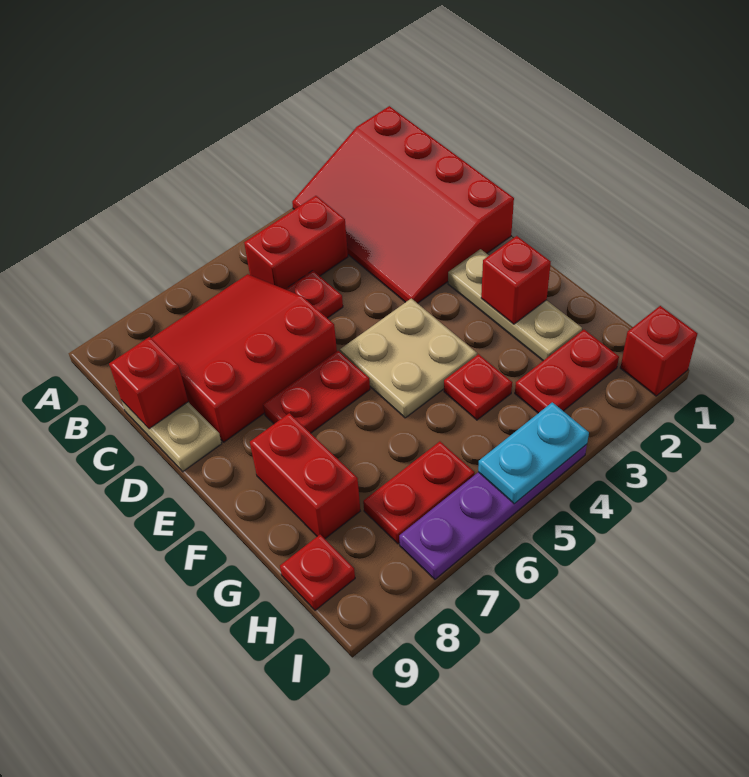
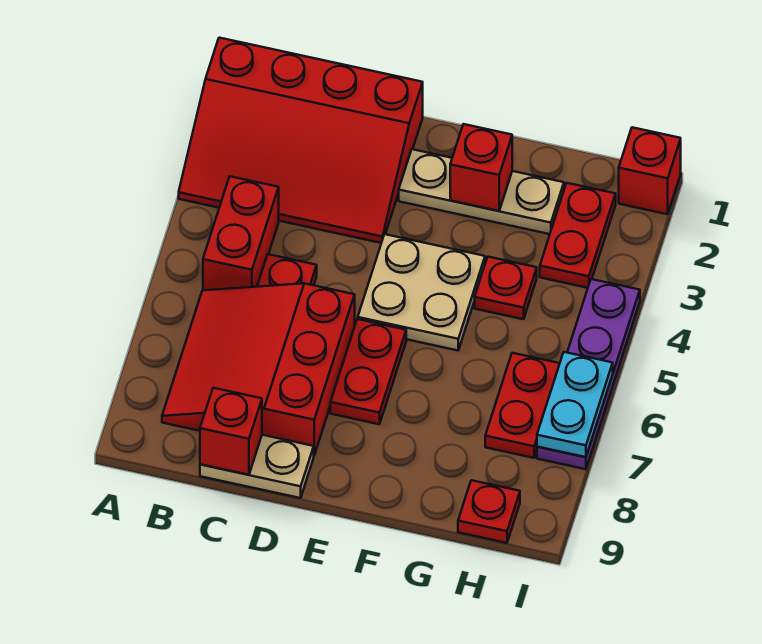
red 1x2 brick [250,413,360,539] -> none
cyan 1x2 plate [478,402,589,504] -> cyan 1x2 plate moved to [537,352,613,457]

